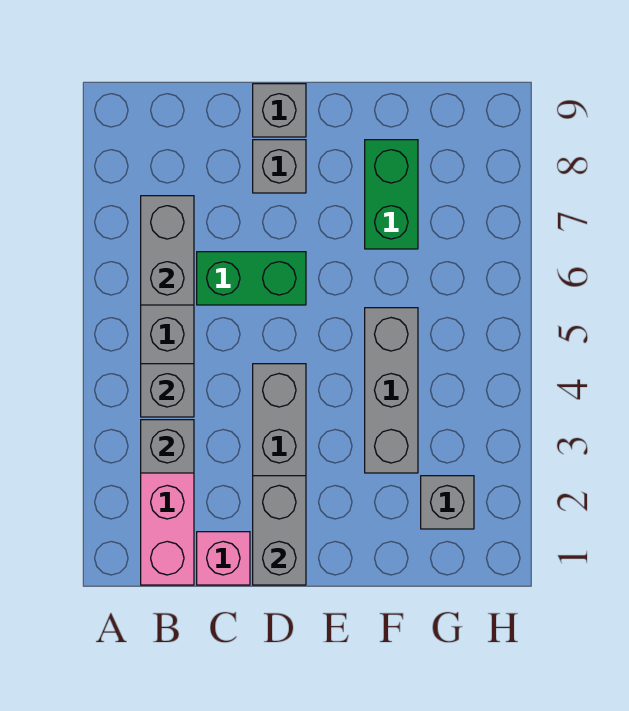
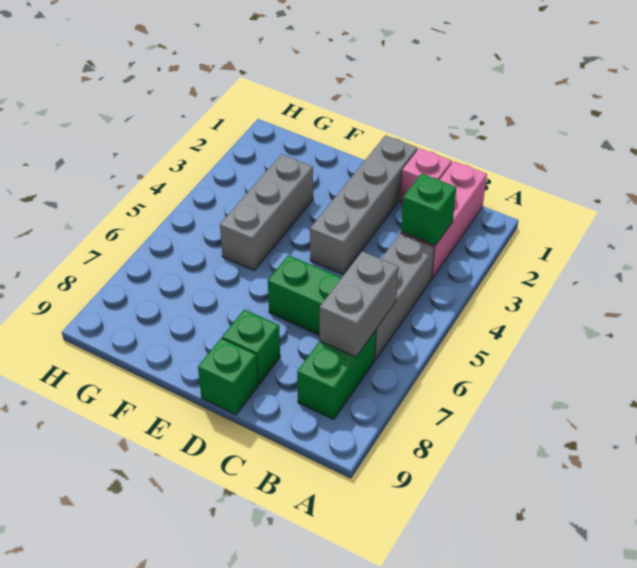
grey 1x1 brick [141,420,194,473] -> green 1x1 brick [401,173,456,246]
grey 1x1 brick [141,364,194,417] -> none
grey 1x2 brick [253,476,306,585] -> none
grey 1x1 brick [253,140,306,193] -> green 1x1 brick [222,309,280,384]
grey 1x1 brick [253,84,306,137] -> green 1x1 brick [198,338,258,415]
green 1x2 brick [365,140,418,249] -> green 1x2 brick moved to [297,330,376,419]
grey 1x1 brick [421,476,474,529] -> none

